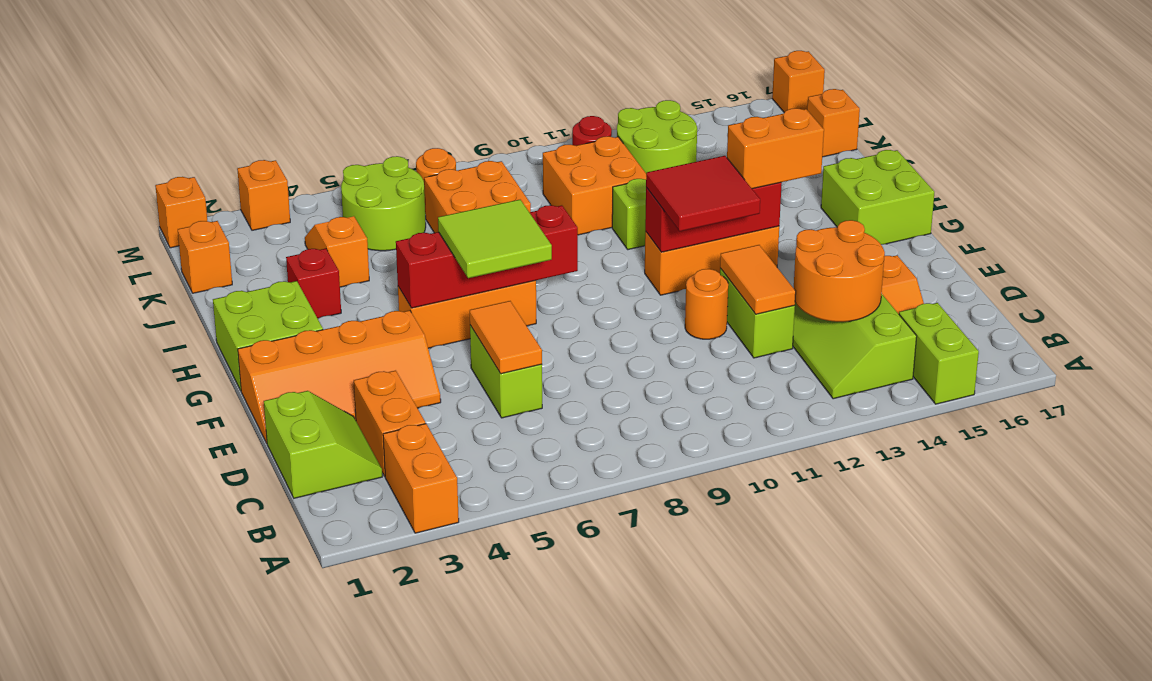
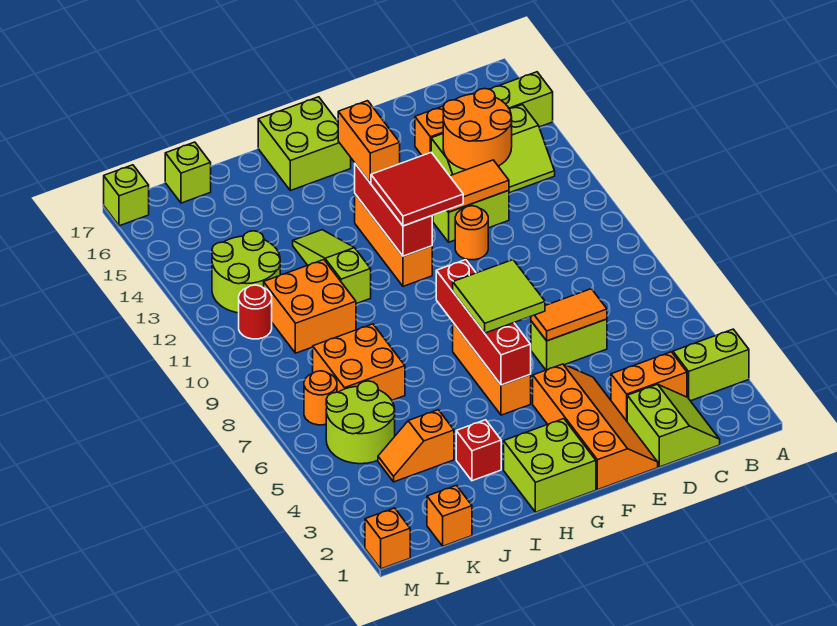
orange 1x2 brick [383,424,459,533] -> lime 1x2 brick [673,329,749,401]
lime 2x2 slope [264,391,382,498] -> lime 2x2 slope turned to [627,384,720,467]
orange 1x1 brick [807,89,860,157] -> lime 1x1 brick [165,142,211,203]
orange 1x1 brick [237,160,290,230] -> none
orange 1x1 brick [772,51,825,112] -> lime 1x1 brick [104,165,149,226]

